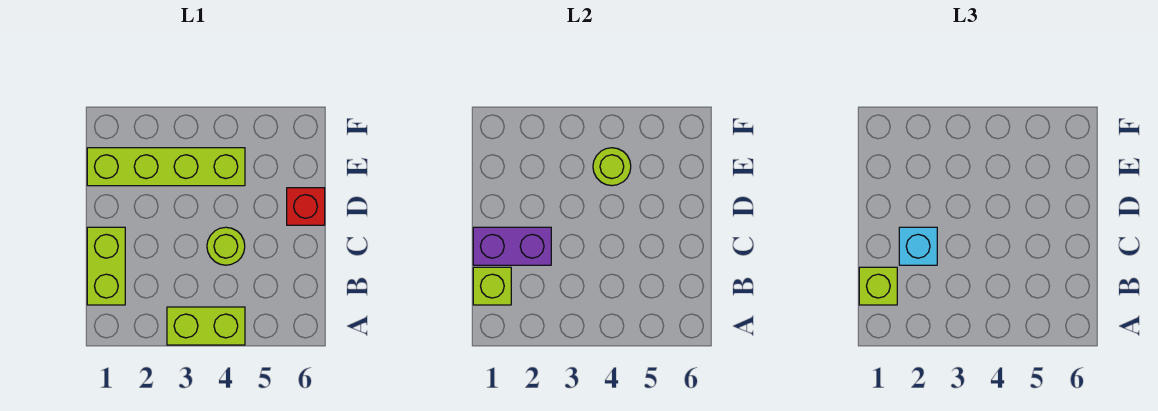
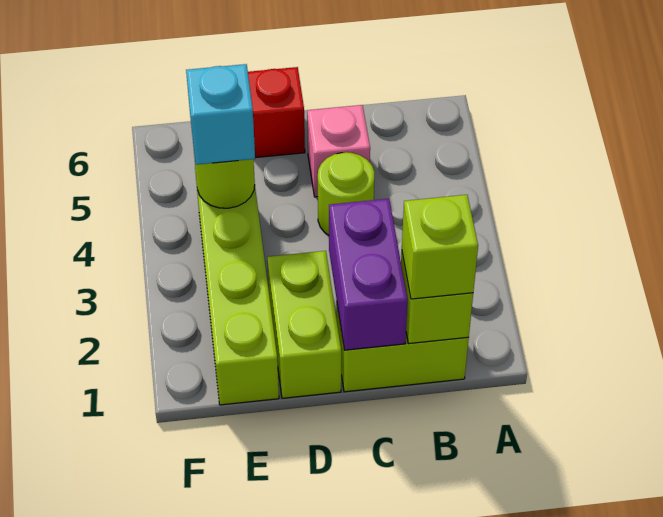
lime 1x2 brick [167,307,245,345] -> lime 1x2 brick moved to [267,251,341,398]
cyan 1x1 brick [899,227,937,265] -> cyan 1x1 brick moved to [186,64,255,165]
none -> pink 1x1 brick [307,105,370,197]

